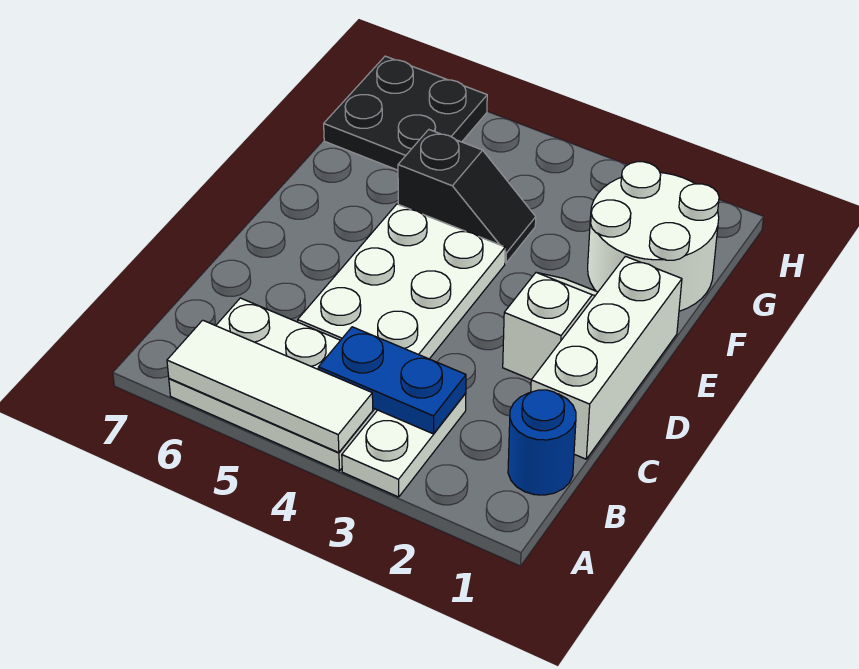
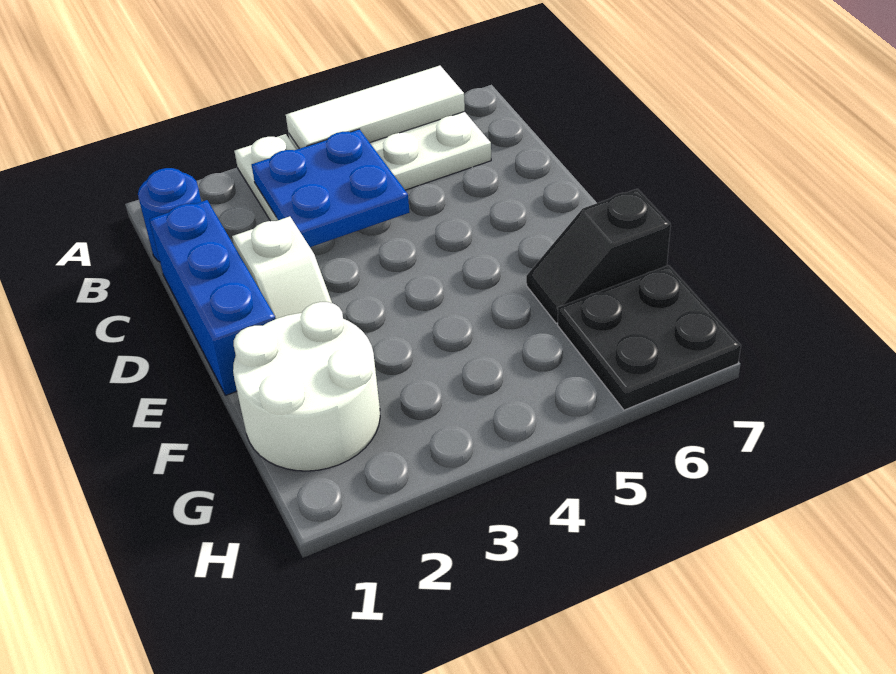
blue 1x2 plate [318,327,466,434] -> blue 2x2 plate [251,129,409,247]
white 1x3 brick [531,256,682,459] -> blue 1x3 brick [149,200,276,395]
white 2x3 plate [298,204,505,359] -> none
black 1x2 slope [398,130,536,263] -> black 1x2 slope moved to [526,189,671,323]

